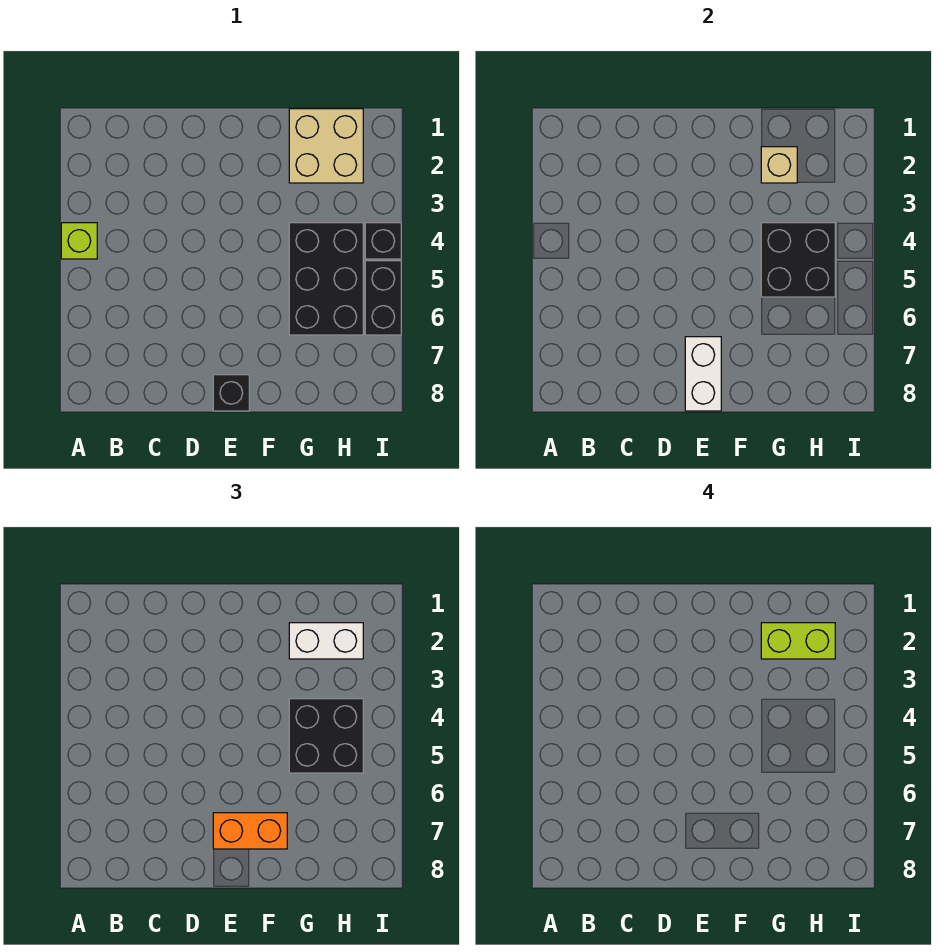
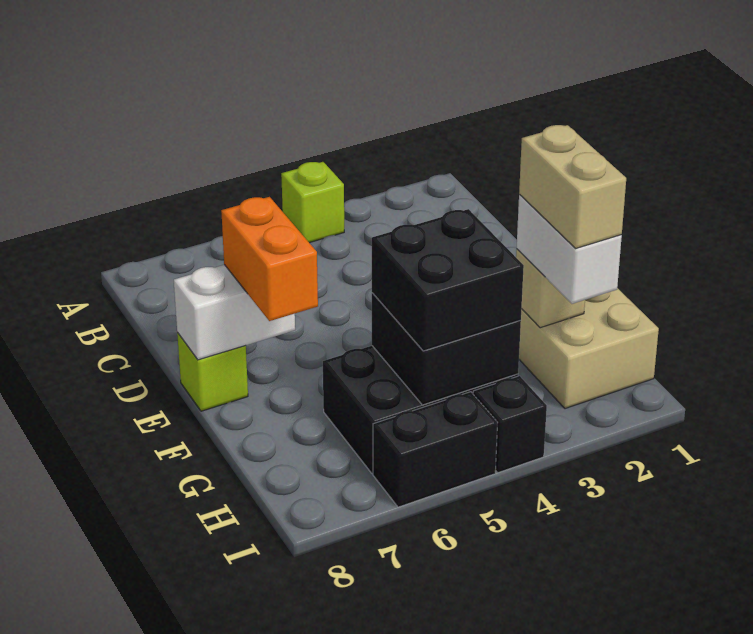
black 1x1 brick [213,375,249,411] -> lime 1x1 brick [177,333,248,411]
lime 1x2 brick [761,623,835,659] -> tan 1x2 brick [519,125,626,248]

